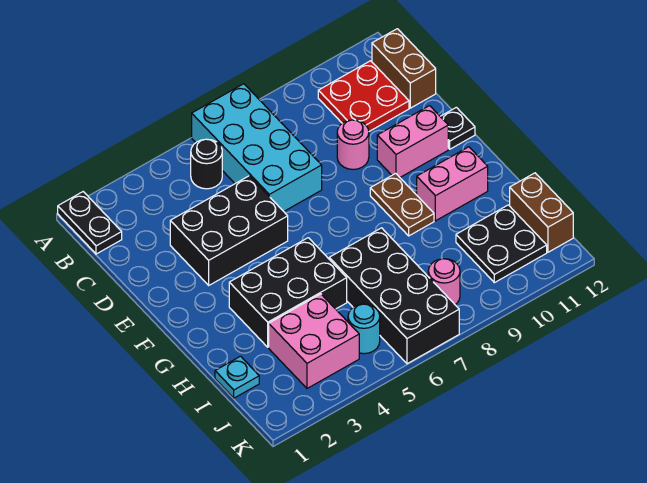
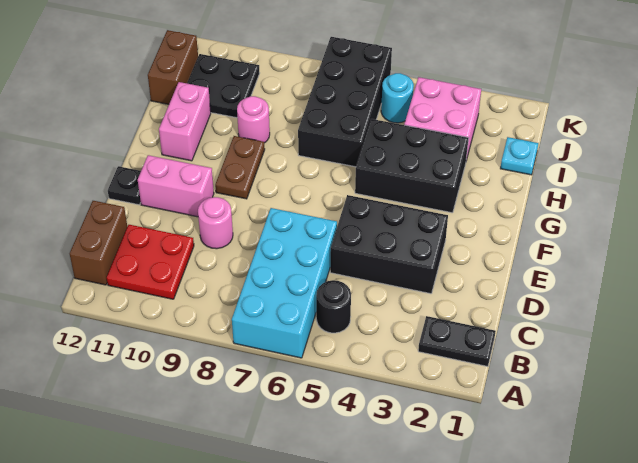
black 1x2 plate [58,192,122,254] -> black 1x2 plate turned to [418,316,496,366]
pink 1x2 brick [417,147,488,221] -> pink 1x2 brick turned to [159,82,211,161]
pink 1x1 round brick [428,259,460,304] -> pink 1x1 round brick moved to [237,96,270,143]

